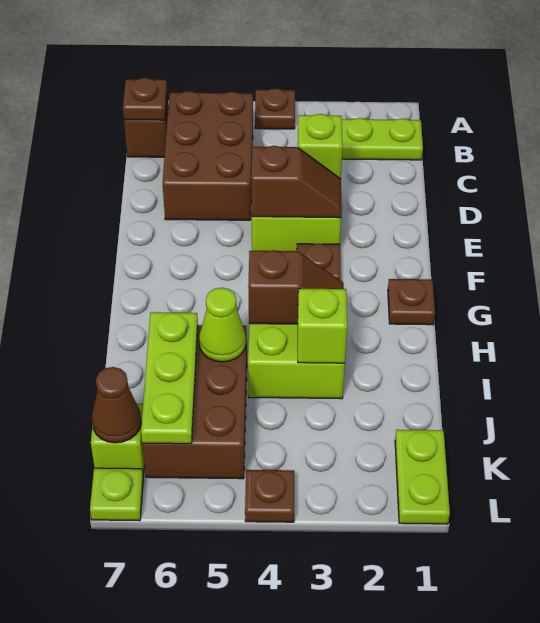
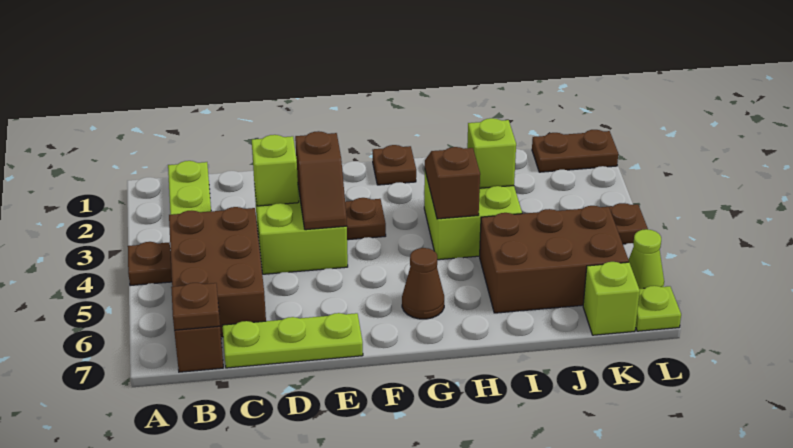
brown 2x3 brick [163,91,253,220] -> brown 2x3 brick turned to [169,207,266,337]
brown 1x2 slope [251,146,342,218] -> brown 1x2 slope turned to [295,131,347,230]
lime 1x1 cone [199,288,246,362] -> lime 1x1 cone moved to [629,229,664,289]
lime 1x3 plate [141,312,198,444] -> lime 1x3 plate moved to [222,313,363,368]
lime 1x2 plate [395,430,450,524] -> brown 1x2 plate [532,130,618,172]
brown 1x1 cone [92,367,141,443] -> brown 1x1 cone moved to [402,248,444,319]

